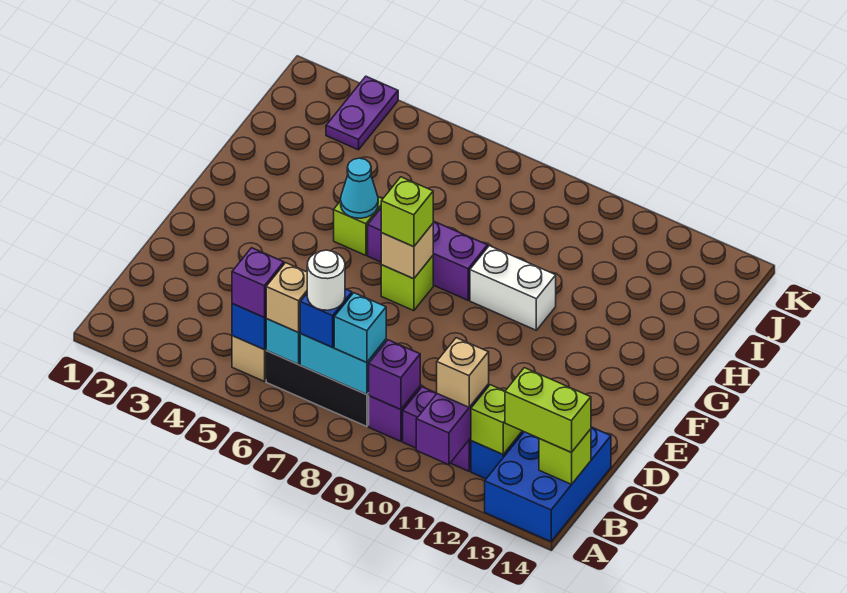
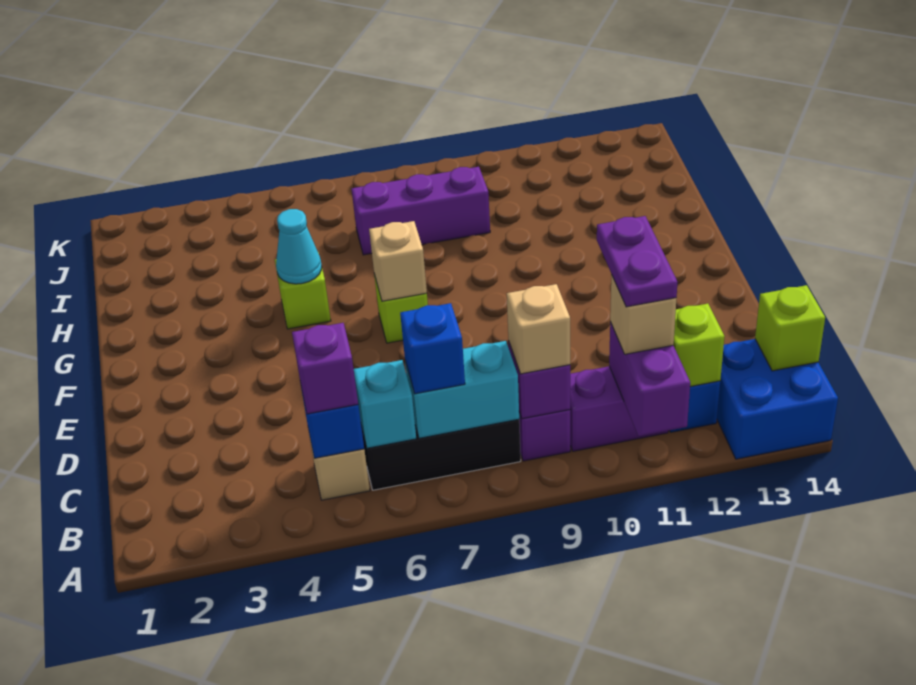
blue 2x3 brick [485,427,611,542] -> blue 2x2 brick [717,339,838,459]
tan 1x1 brick [266,263,307,332] -> tan 1x1 brick moved to [507,284,570,374]
white 1x1 round brick [307,250,345,310] -> none
cyan 1x1 brick [334,293,386,363] -> none
lime 1x2 brick [505,368,591,453] -> none
lime 1x1 brick [381,177,433,247] -> none
purple 1x3 brick [368,209,488,300] -> purple 1x3 brick moved to [352,167,490,255]
white 1x2 brick [470,246,556,330] -> none
purple 1x2 plate [326,76,398,150] -> purple 1x2 plate moved to [597,216,677,307]

